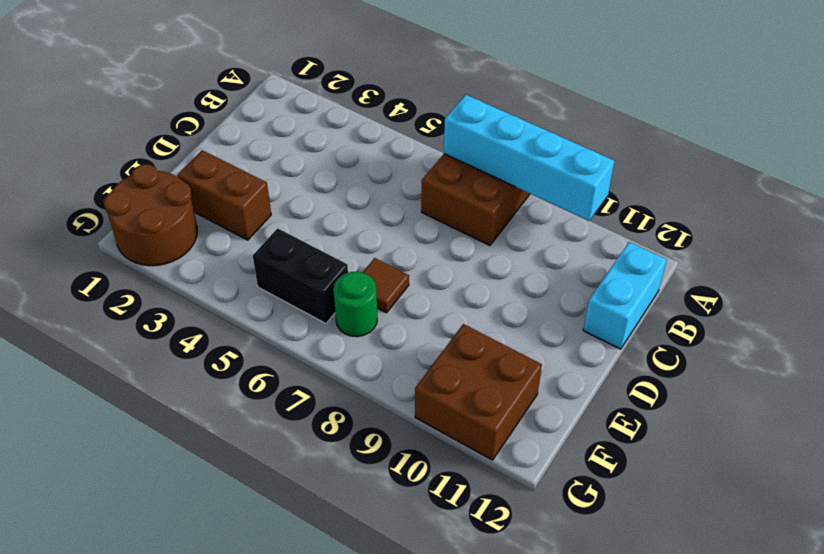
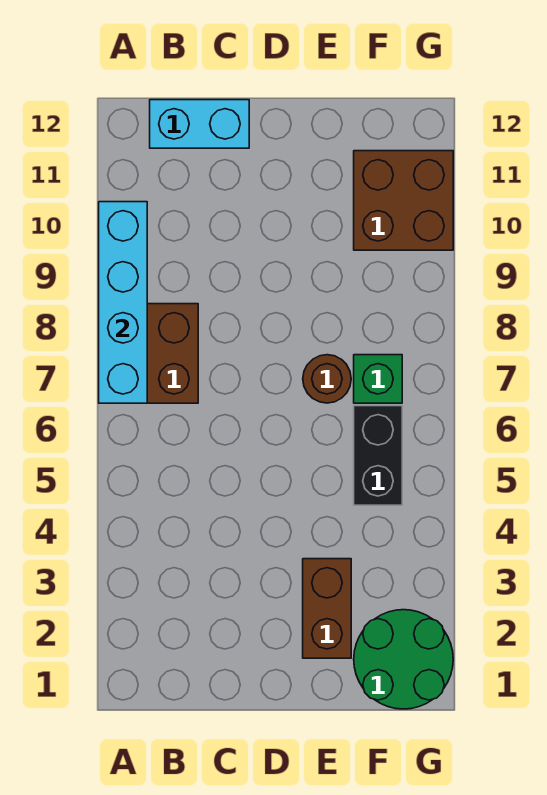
brown 1x1 tile [362,258,409,313] -> brown 1x1 round brick [303,355,351,403]
brown 2x2 round brick [104,164,197,266] -> green 2x2 round brick [354,610,453,709]
green 1x1 round brick [333,272,377,337] -> green 1x1 brick [354,355,402,403]

